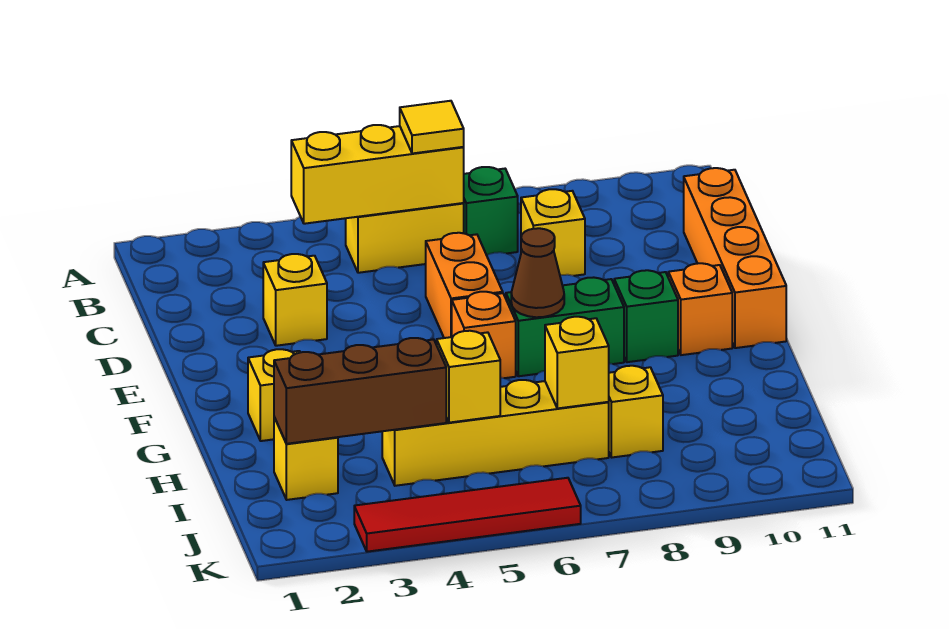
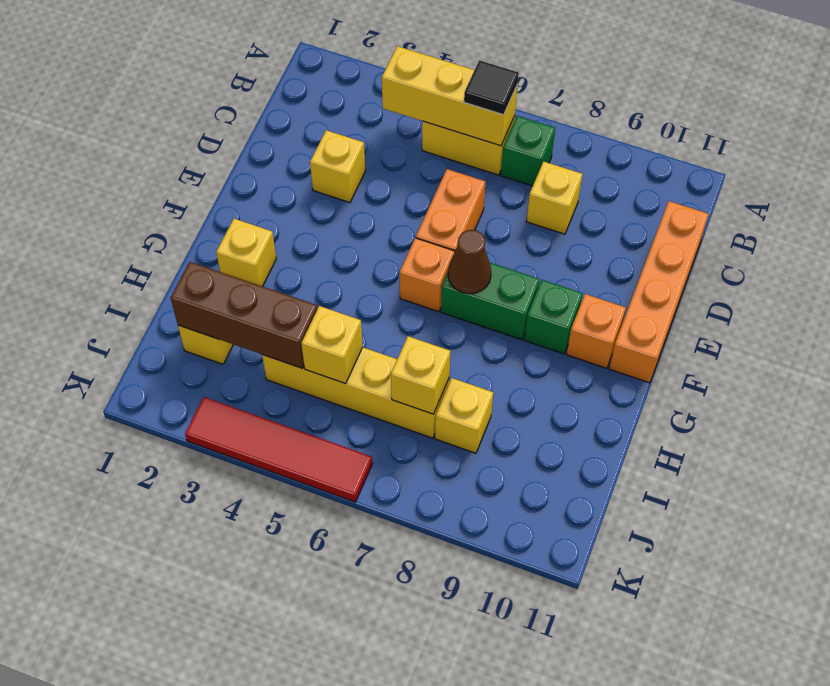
yellow 1x1 tile [400,101,464,153] -> black 1x1 tile [464,60,519,115]

